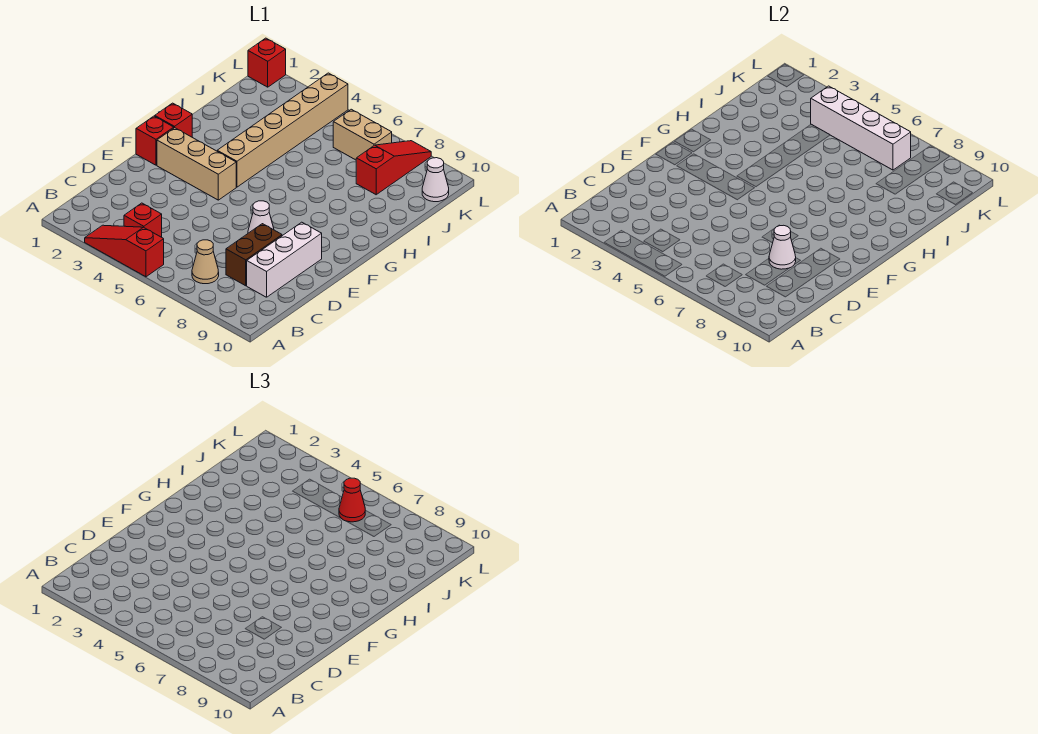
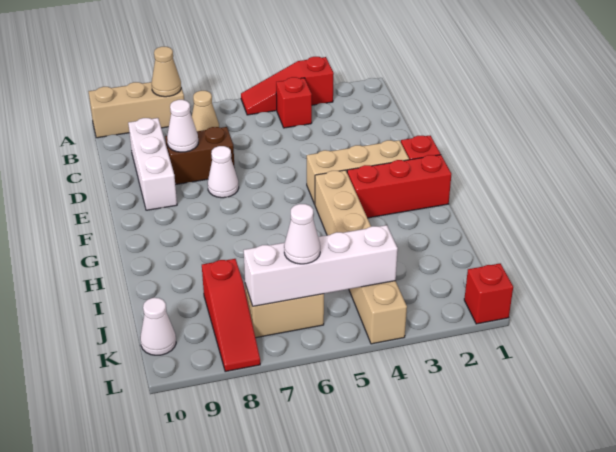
red 1x3 slope [85,225,164,277] -> red 1x3 slope turned to [241,57,334,115]
none -> tan 1x3 brick [89,82,184,138]
none -> tan 1x1 cone [152,47,181,97]
brown 1x2 brick [226,224,282,286] -> brown 1x2 brick turned to [165,127,235,185]
red 1x1 brick [155,103,192,137] -> red 1x3 brick [347,155,451,218]
red 1x1 cone [339,478,365,522] -> white 1x1 cone [284,204,320,264]

